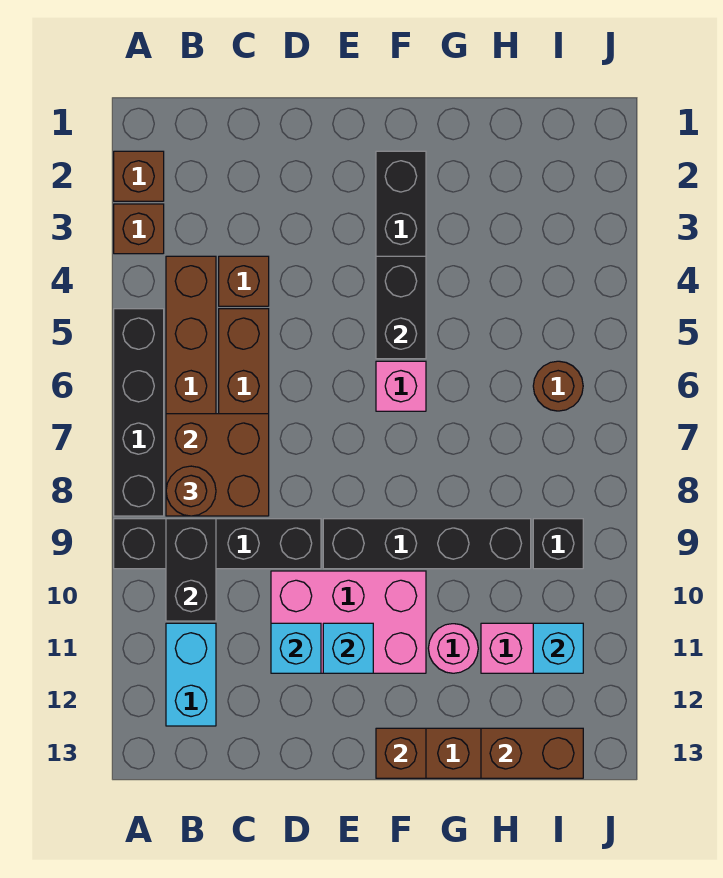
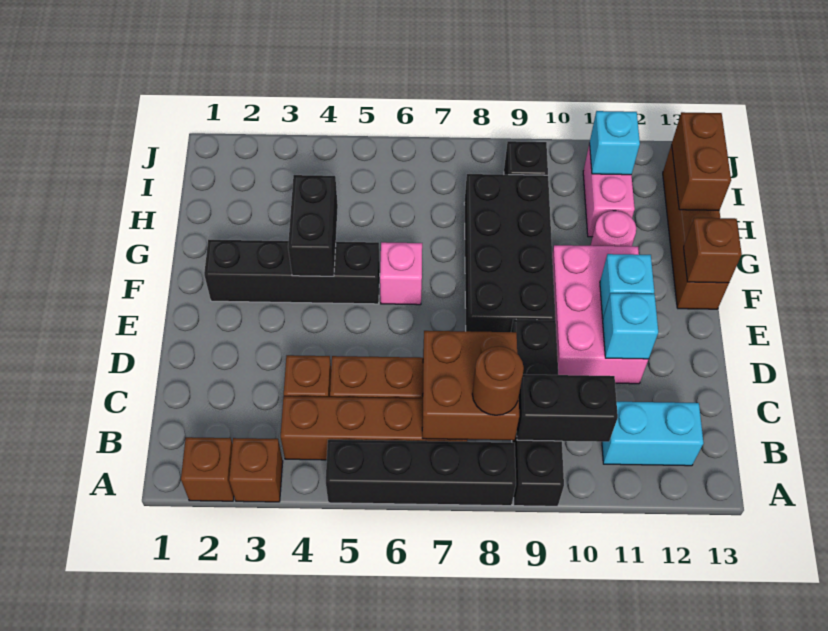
black 1x4 brick [323,519,531,569] -> black 2x4 brick [464,174,556,332]
black 1x2 brick [376,256,426,359] -> black 1x2 brick turned to [288,175,338,276]
brown 1x1 round brick [533,361,583,411] -> none

